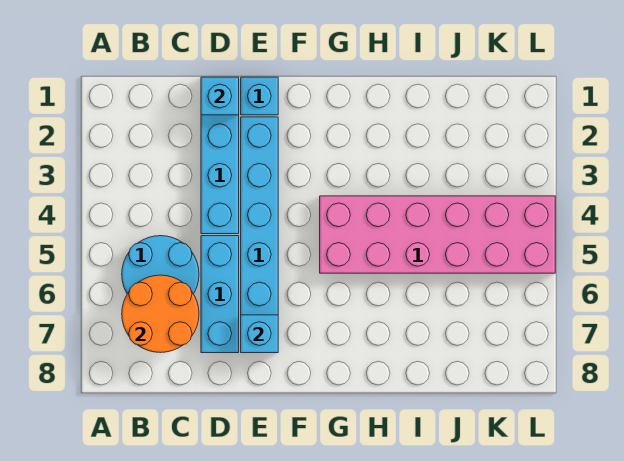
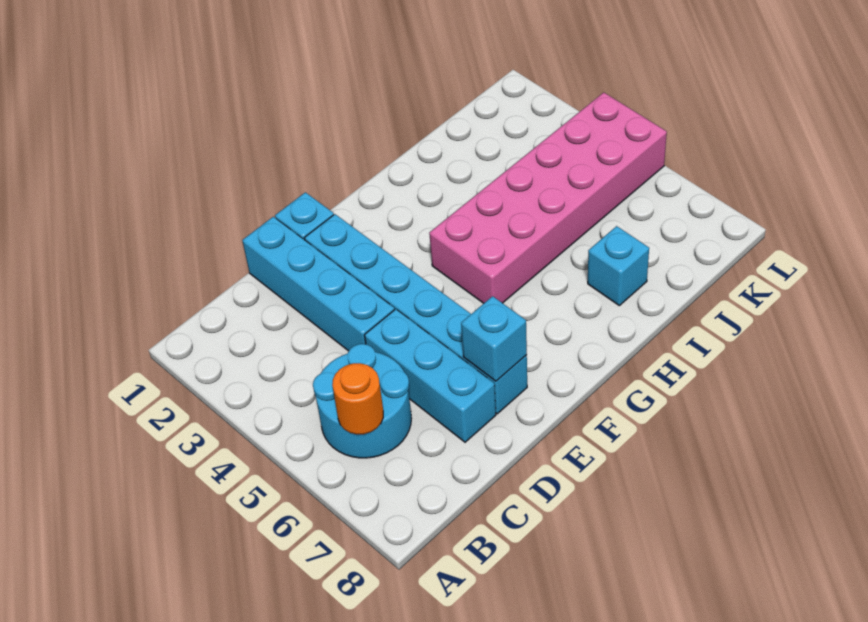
orange 2x2 round brick [122,275,199,353] -> orange 1x1 round brick [332,363,383,434]
cyan 1x1 brick [201,77,239,115] -> cyan 1x1 brick moved to [588,226,649,306]

